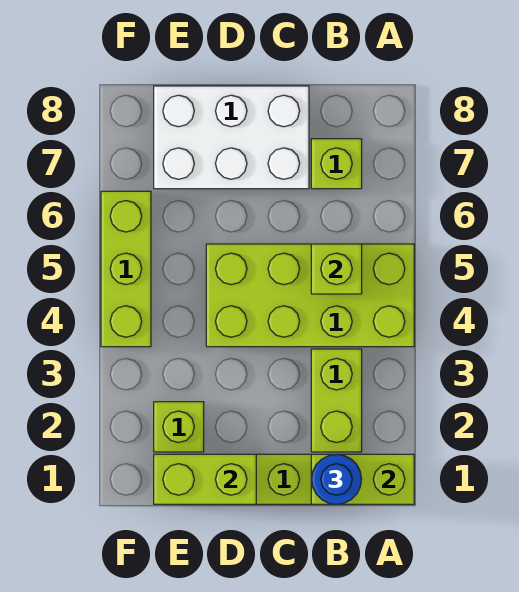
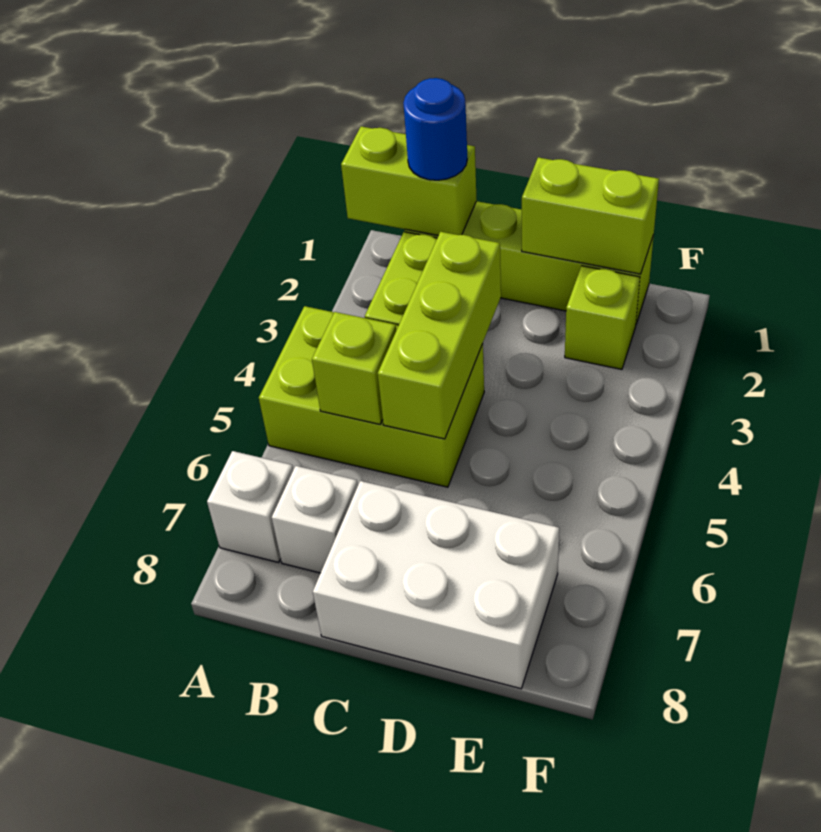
lime 2x4 brick [206,244,414,347] -> lime 2x3 brick [259,306,484,487]
none -> white 1x1 brick [207,451,293,562]
lime 1x1 brick [311,139,362,189] -> white 1x1 brick [272,466,358,573]
lime 1x3 brick [101,191,151,347] -> lime 1x3 brick moved to [378,232,501,439]

